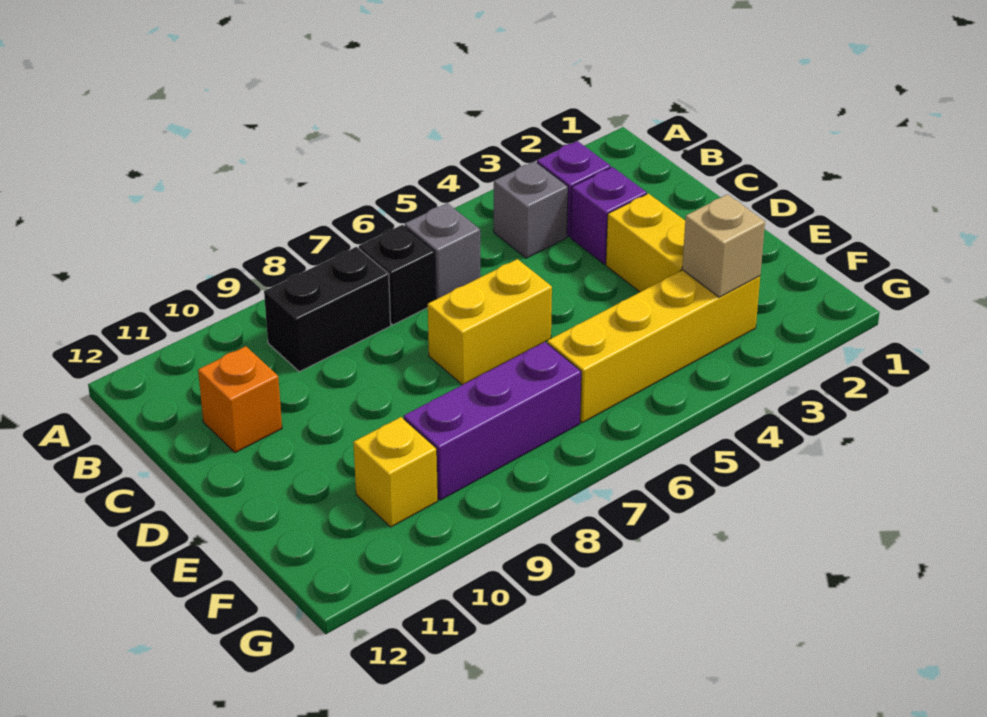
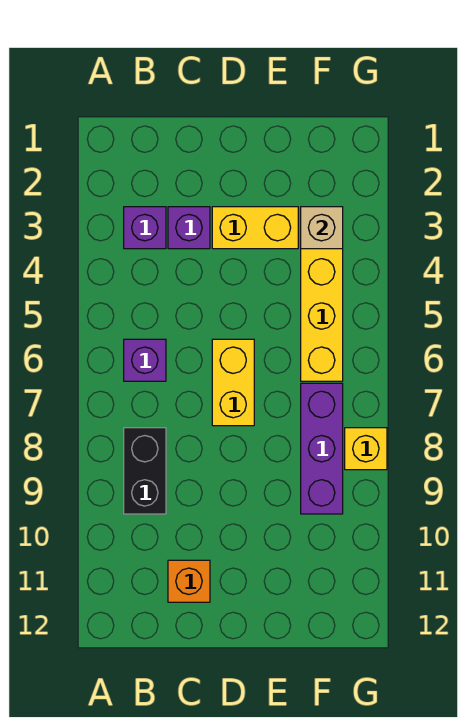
grey 1x1 brick [494,161,568,258] -> none
grey 1x1 brick [405,203,481,299] -> purple 1x1 brick [124,339,166,381]
black 1x1 brick [359,225,436,325] -> none
yellow 1x1 brick [353,417,438,527] -> yellow 1x1 brick moved to [345,428,387,470]

